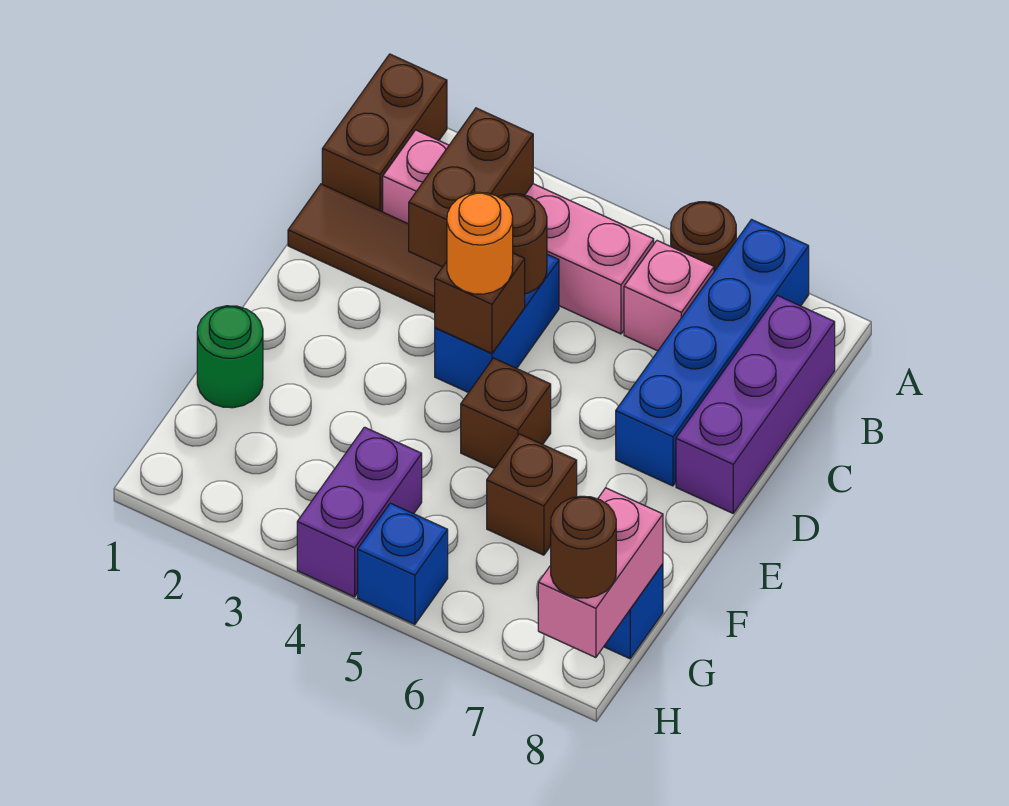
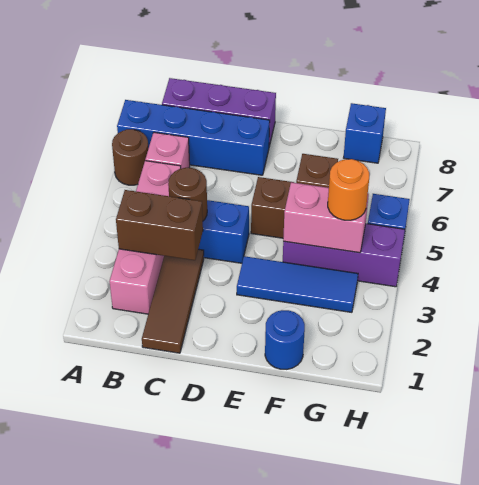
brown 1x2 brick [322,54,447,212] -> none
brown 1x1 brick [435,253,525,353] -> none
orange 1x1 round brick [447,192,513,294] -> orange 1x1 round brick moved to [328,159,369,220]
none -> blue 1x3 tile [237,256,358,312]
green 1x1 round brick [197,306,263,408] -> blue 1x1 round brick [265,310,305,369]
purple 1x2 brick [297,427,422,597] -> purple 1x3 brick [283,224,405,287]
pink 1x2 brick [538,488,663,658] -> pink 1x2 brick moved to [283,182,369,253]
brown 1x1 round brick [551,496,616,598] -> none

